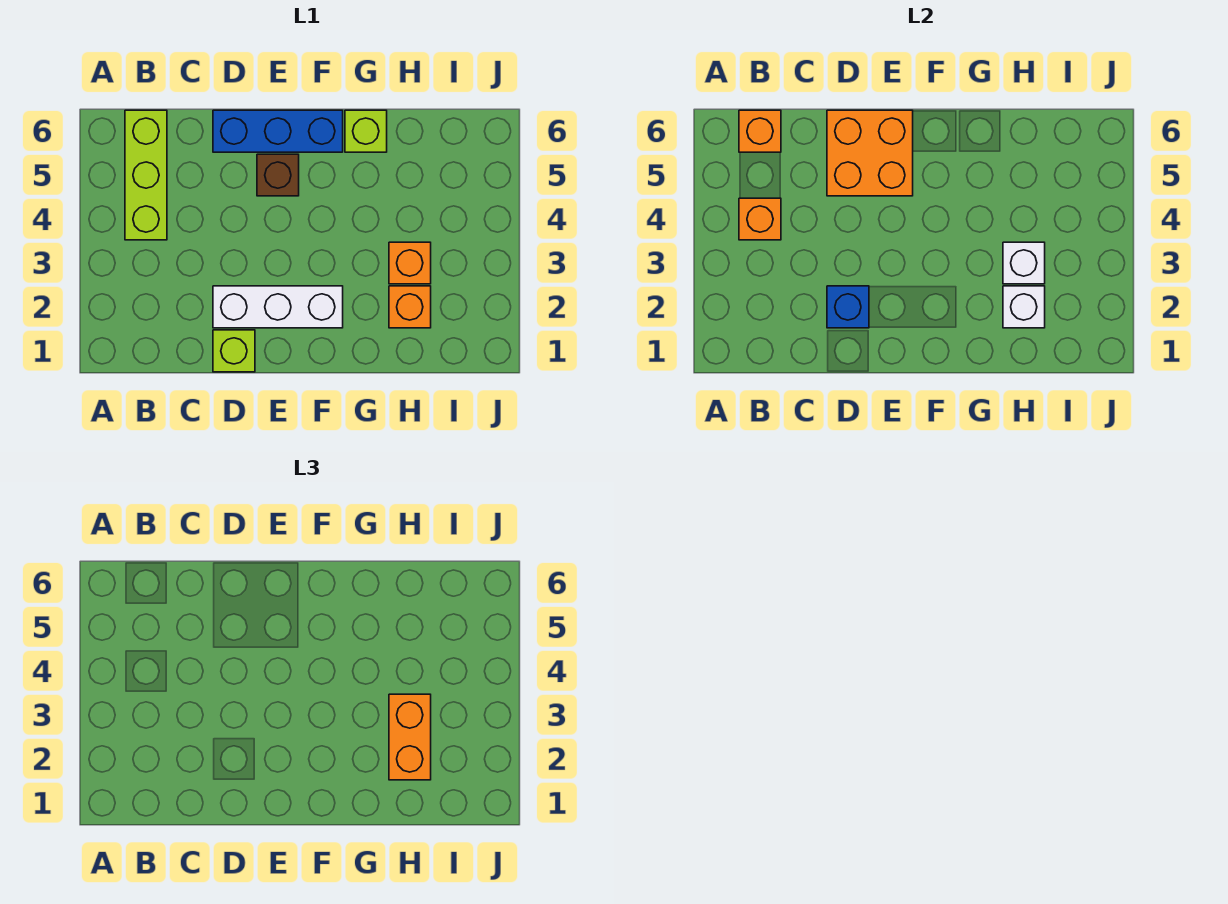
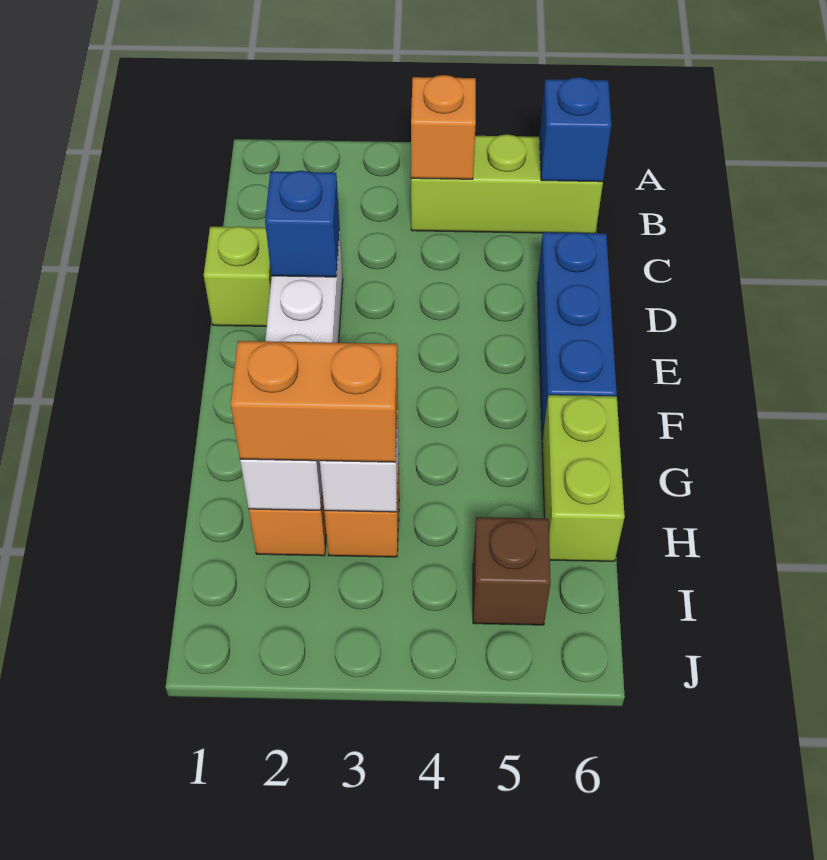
orange 1x1 brick [739,110,781,152] -> blue 1x1 brick [540,77,611,182]
orange 2x2 brick [827,110,913,196] -> none
brown 1x1 brick [257,154,299,196] -> brown 1x1 brick moved to [473,517,551,625]
lime 1x1 brick [345,110,387,152] -> lime 1x2 brick [542,395,625,561]

